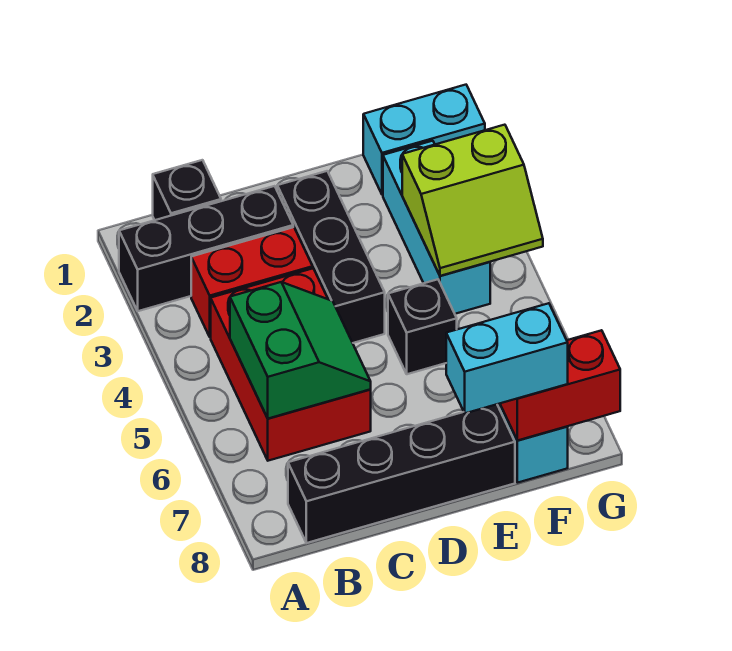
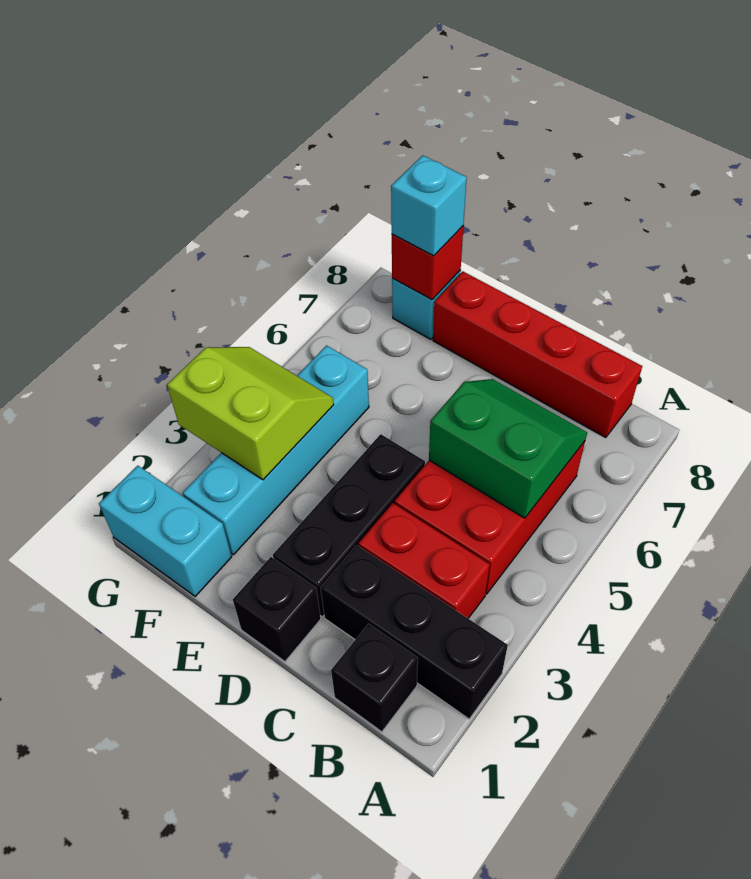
green 2x2 slope [230,282,371,419] -> green 2x2 slope turned to [429,379,587,518]
black 1x4 brick [288,404,515,543] -> red 1x4 brick [433,271,642,438]
black 1x1 brick [388,279,457,374] -> black 1x1 brick moved to [233,557,321,661]
cyan 1x2 brick [446,303,568,413] -> cyan 1x1 brick [391,155,467,256]
cyan 1x3 brick [383,141,490,314] -> cyan 1x4 brick [183,346,369,555]
red 1x2 brick [500,330,620,441] -> red 1x1 brick [392,226,463,300]

